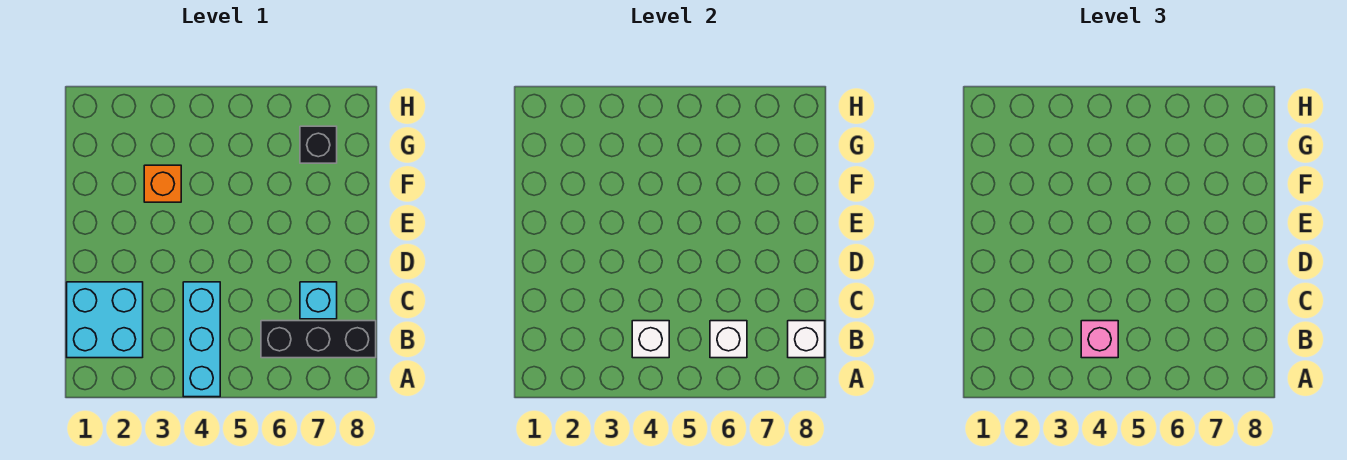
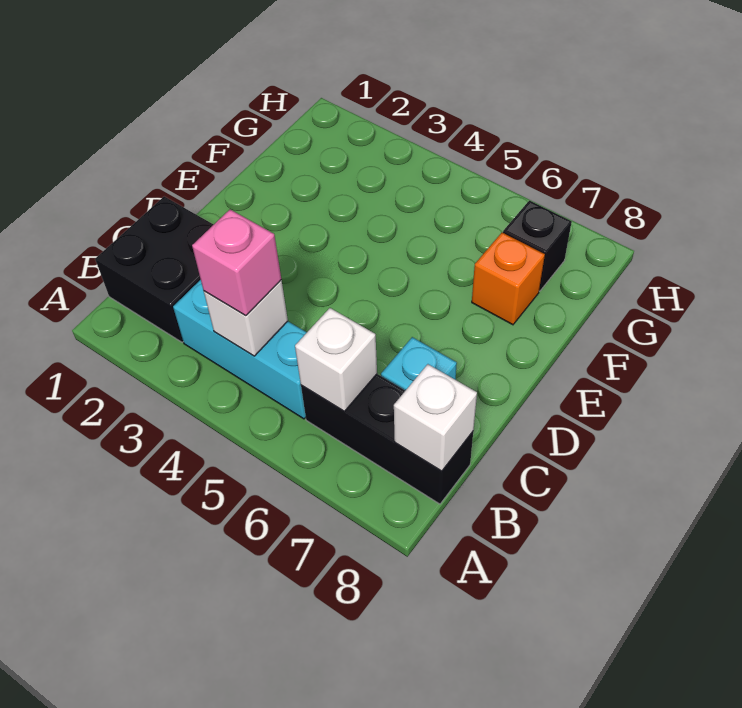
cyan 1x3 brick [183,282,220,397] -> cyan 1x3 brick turned to [173,280,307,419]
cyan 2x2 brick [67,282,143,358] -> black 2x2 brick [95,197,214,342]
orange 1x1 brick [144,165,181,202] -> orange 1x1 brick moved to [472,233,545,325]

